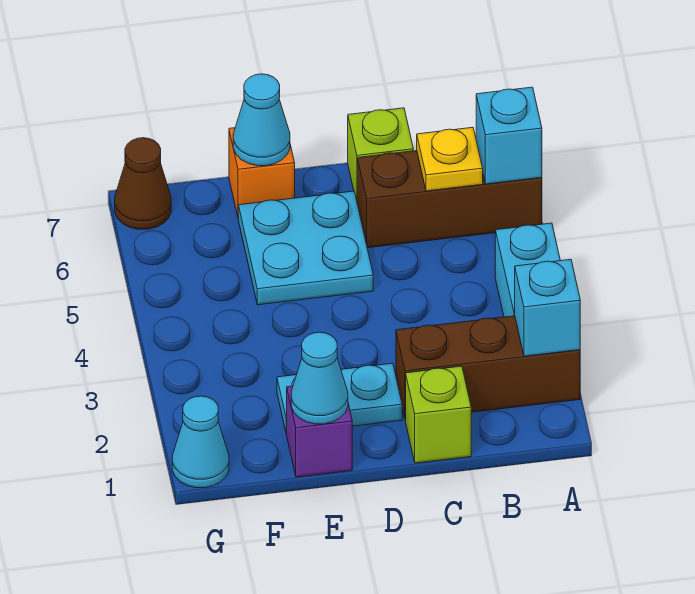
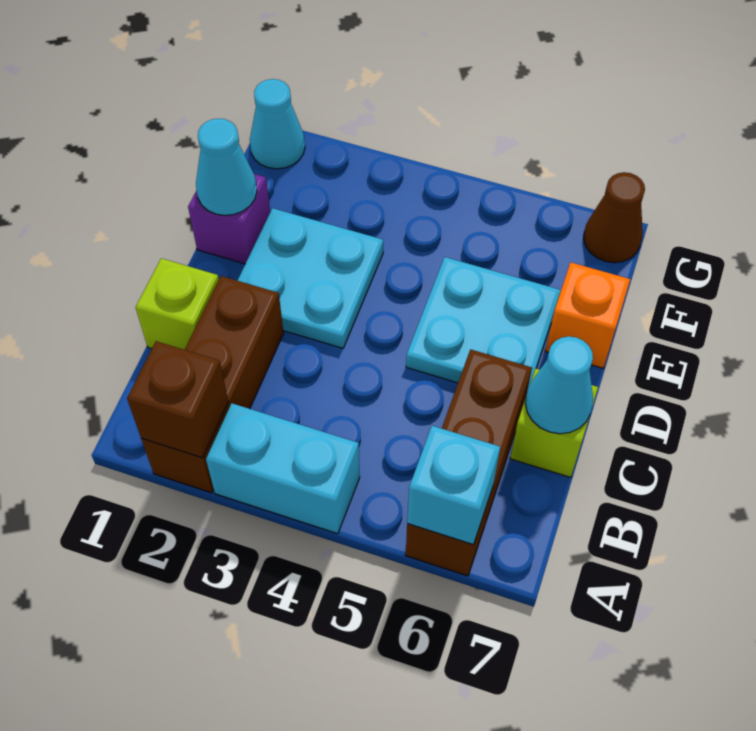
cyan 1x1 brick [515,259,580,356] -> brown 1x1 brick [127,341,228,458]
yellow 1x1 plate [417,127,483,191] -> none
cyan 1x2 plate [277,363,402,434] -> cyan 2x2 plate [237,208,383,348]
cyan 1x1 cone [233,74,290,166] -> cyan 1x1 cone moved to [525,336,593,434]

